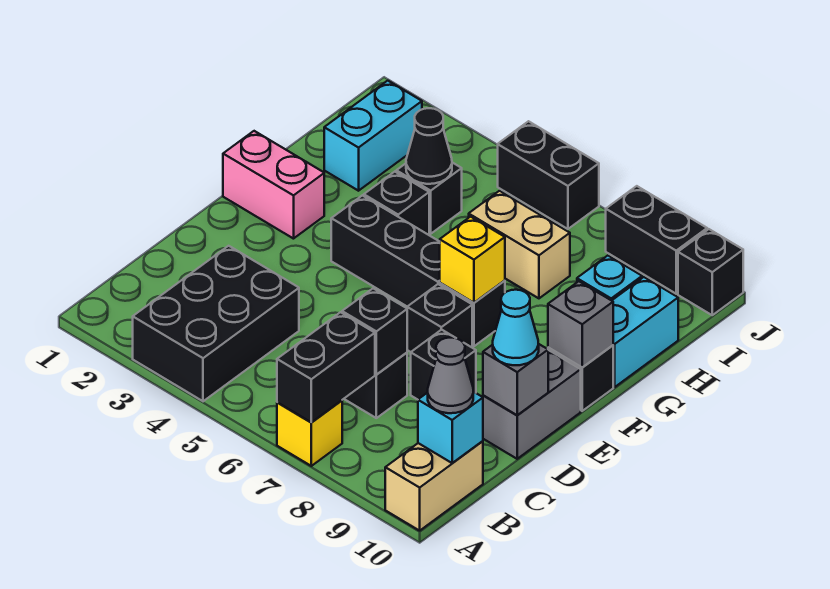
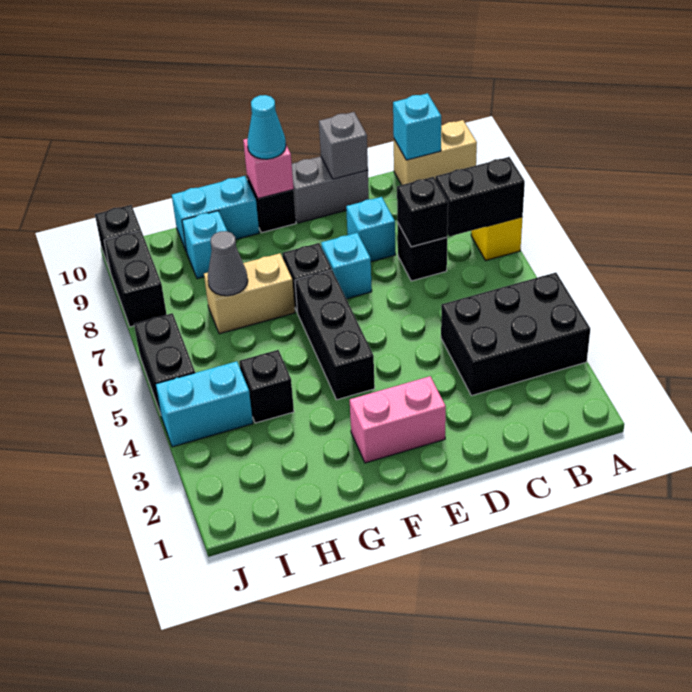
grey 1x1 cone [428,338,473,413] -> grey 1x1 cone moved to [208,231,248,296]
black 1x1 brick [411,330,476,400] -> cyan 1x1 brick [346,197,395,262]
cyan 1x1 cone [493,290,539,365] -> cyan 1x1 cone moved to [247,95,286,159]
black 1x1 brick [407,284,472,352] -> cyan 1x1 brick [321,233,372,299]
pink 1x2 brick [223,131,324,239] -> pink 1x2 brick turned to [350,376,446,463]
yellow 1x1 brick [440,217,505,303] -> none
grey 1x1 brick [548,281,613,367] -> pink 1x1 brick [243,139,294,199]
black 1x1 brick [364,172,429,235] -> none
cyan 1x2 brick [324,81,422,191] -> cyan 1x2 brick moved to [155,361,253,447]
black 1x1 cone [406,108,452,184] -> none
tan 1x2 brick [469,191,570,298] -> tan 1x2 brick turned to [204,253,295,334]

